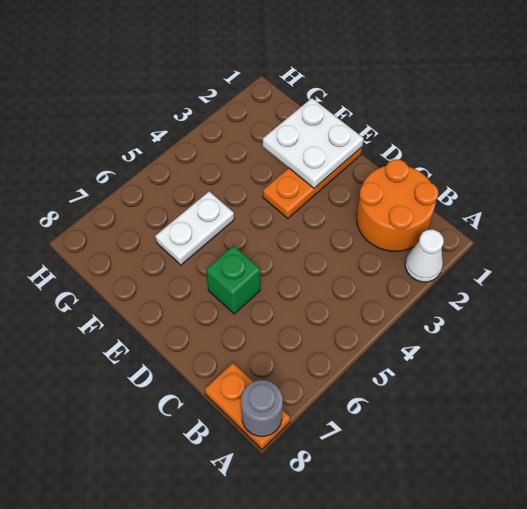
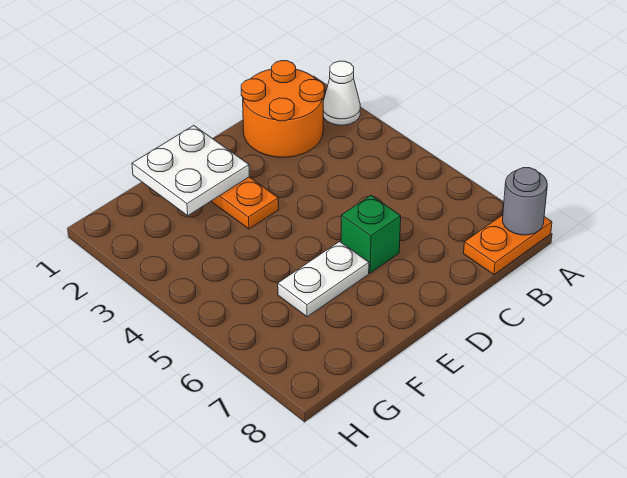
white 1x2 plate [155,191,234,265] -> white 1x2 plate turned to [278,241,369,317]

